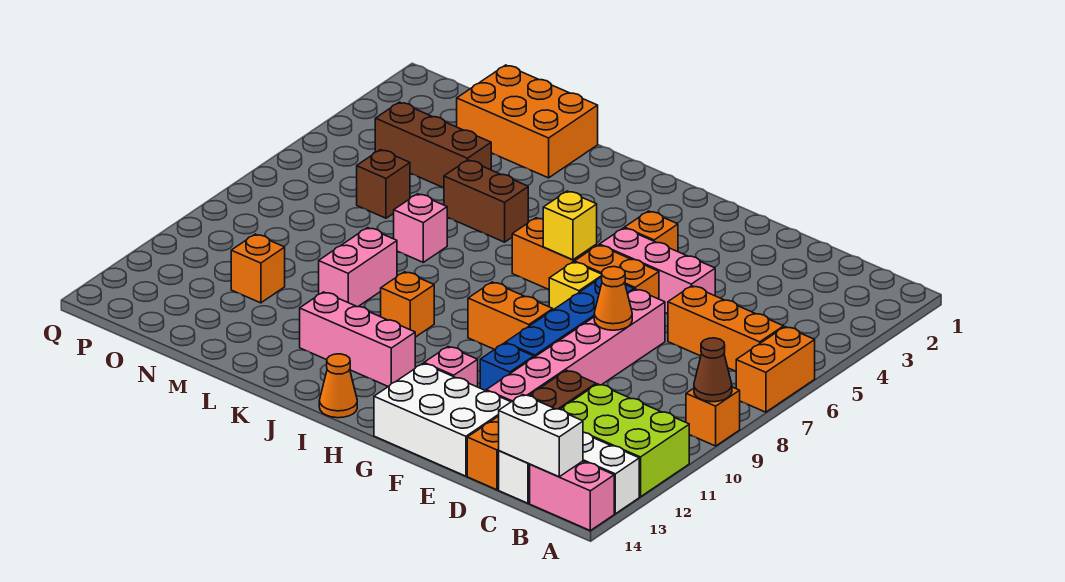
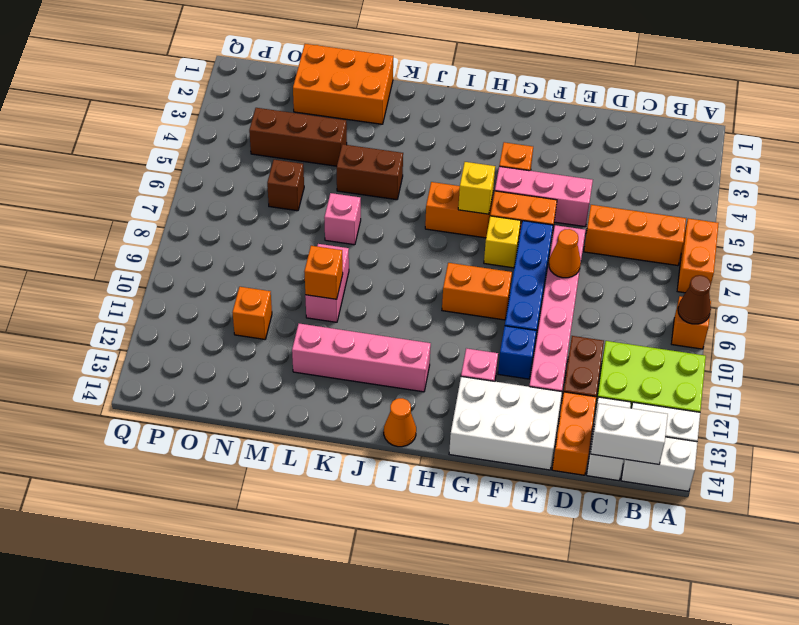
pink 1x2 brick [530,461,614,531] -> white 1x2 brick [621,437,697,491]
pink 1x3 brick [300,292,415,386] -> pink 1x4 brick [292,324,431,392]
orange 1x1 brick [381,272,434,337] -> orange 1x1 brick moved to [304,246,343,299]

